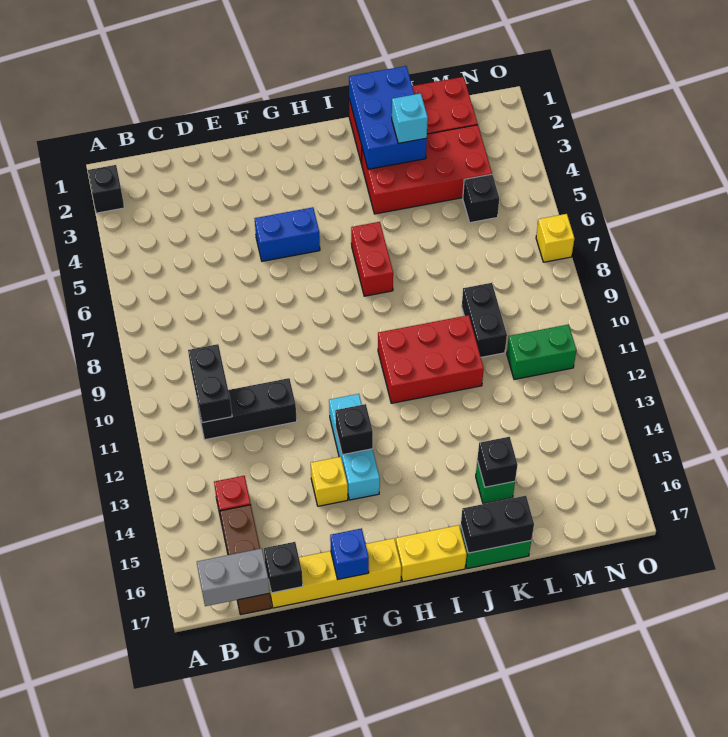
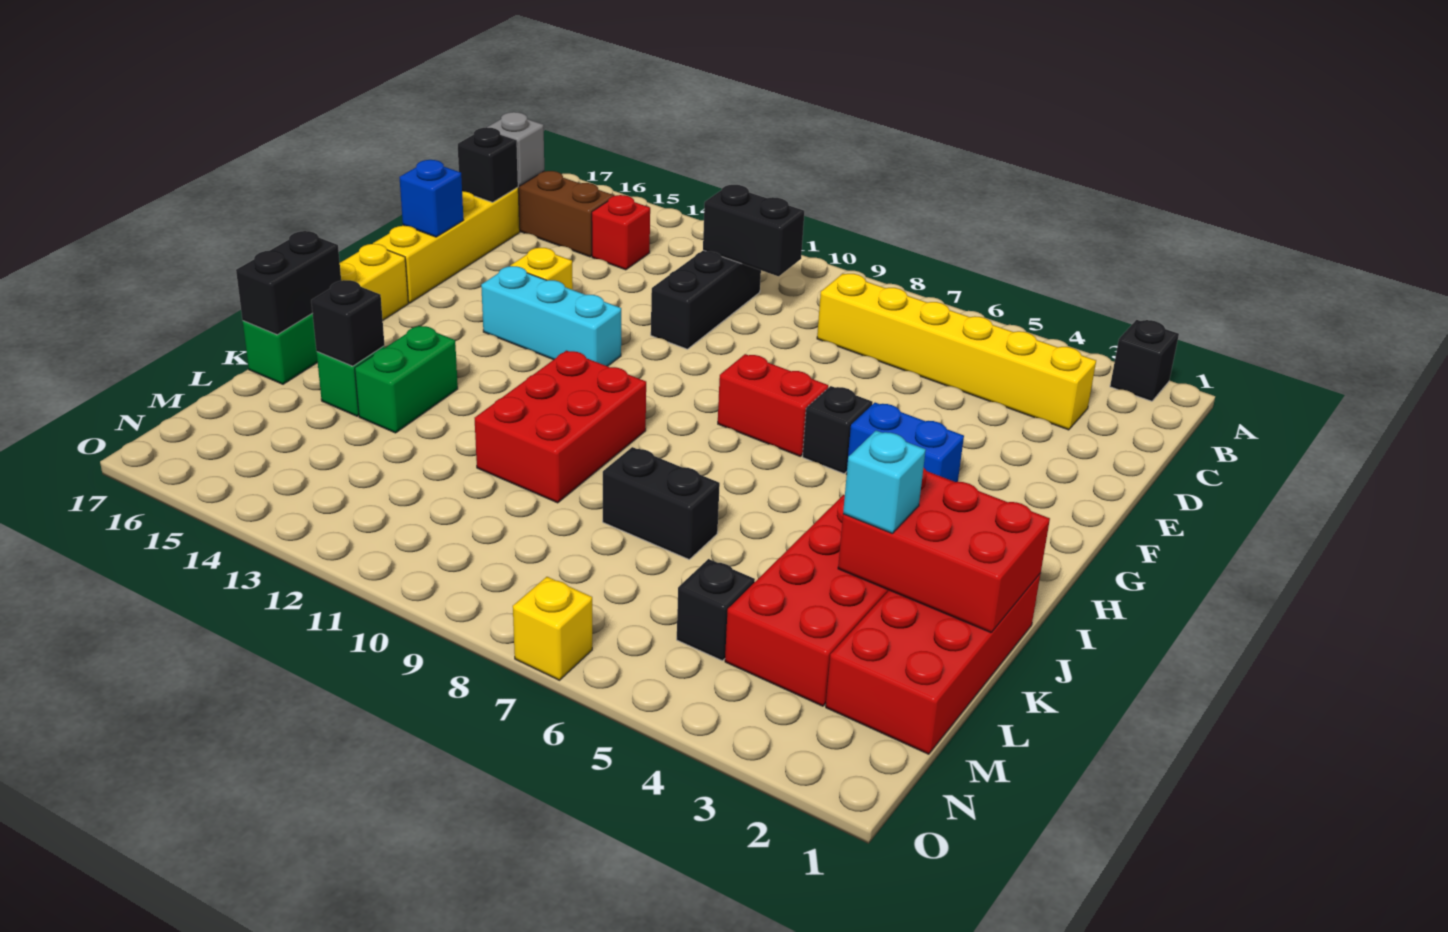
grey 1x2 brick [197,548,270,606] -> grey 1x1 brick [487,112,544,186]
none -> yellow 1x6 brick [817,274,1096,430]
blue 1x2 brick [255,207,320,261] -> blue 1x2 brick turned to [847,403,964,482]
black 1x1 brick [335,404,373,455] -> black 1x1 brick moved to [803,386,873,474]
red 1x2 brick [351,222,393,296] -> red 1x2 brick moved to [718,354,828,456]
blue 2x3 brick [349,66,427,169] -> red 2x3 brick [838,468,1050,633]
black 1x2 brick [462,283,507,357] -> black 1x2 brick moved to [603,447,720,559]
green 1x2 brick [507,324,576,379] -> green 1x2 brick moved to [355,326,458,433]

